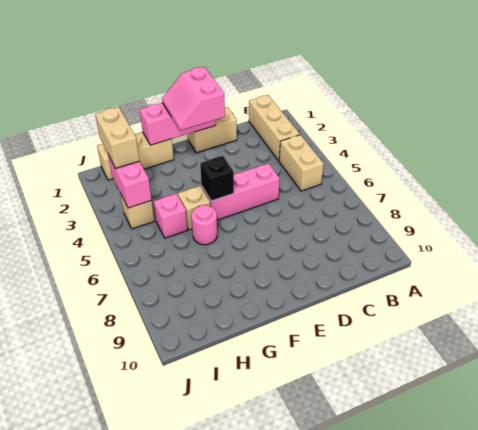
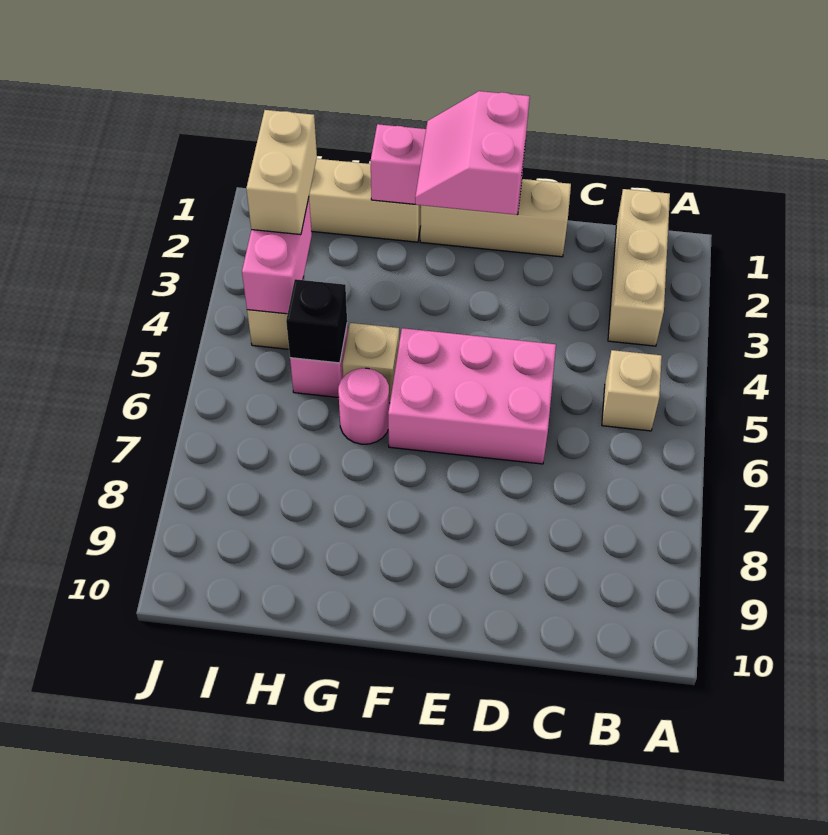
tan 1x2 brick [279,135,324,191] -> tan 1x1 brick [602,350,662,431]
tan 1x2 brick [188,107,237,153] -> tan 1x3 brick [420,179,571,257]
pink 1x3 brick [202,163,280,220] -> pink 2x3 brick [388,328,556,464]
black 1x1 brick [200,156,234,201] -> black 1x1 brick moved to [286,279,347,363]

